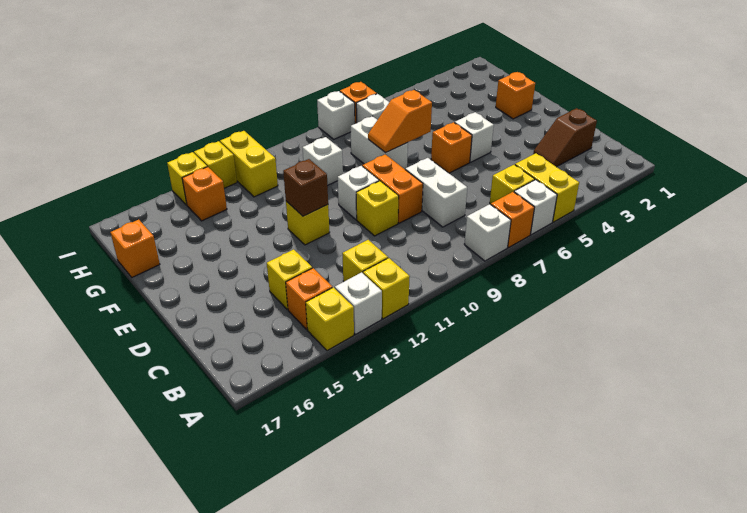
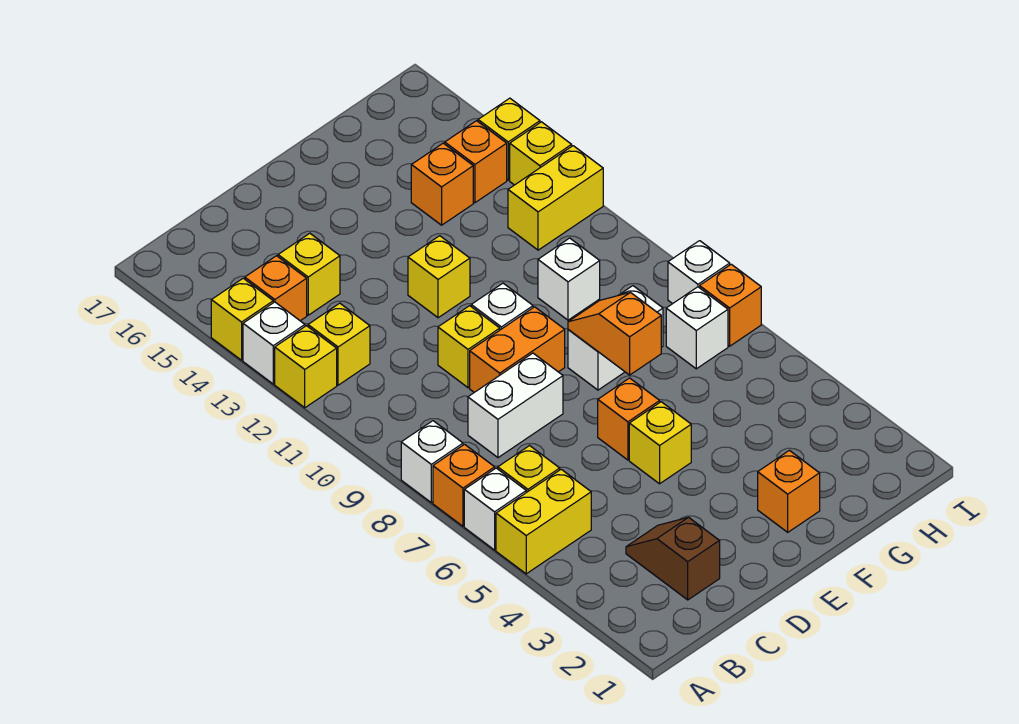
white 1x1 brick [455,112,494,162] -> yellow 1x1 brick [629,402,691,484]
brown 1x1 brick [283,159,328,216] -> none
orange 1x1 brick [111,220,160,277] -> orange 1x1 brick moved to [411,143,473,225]

